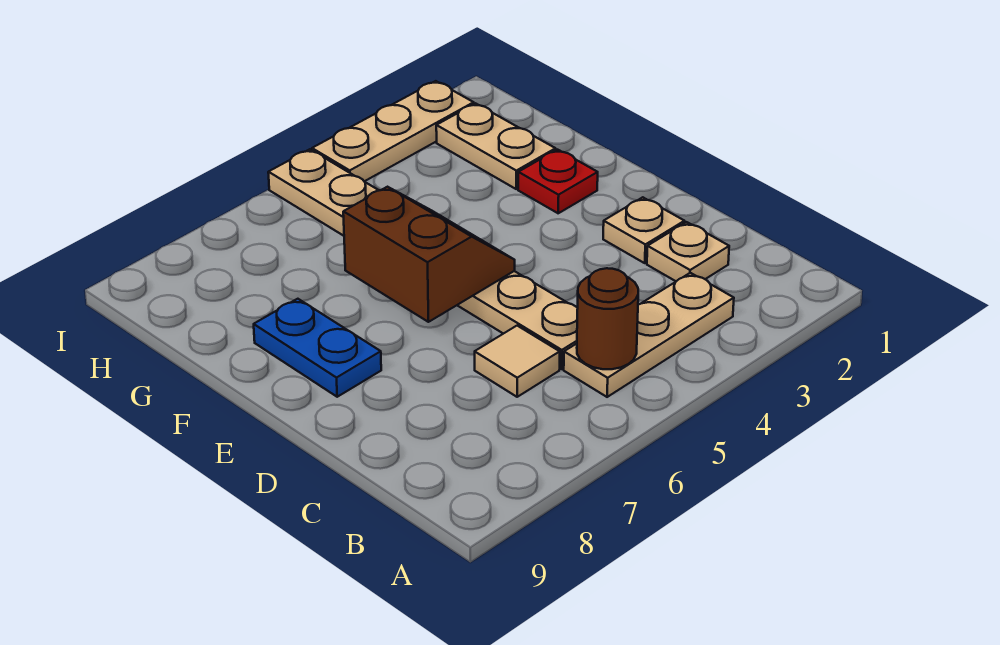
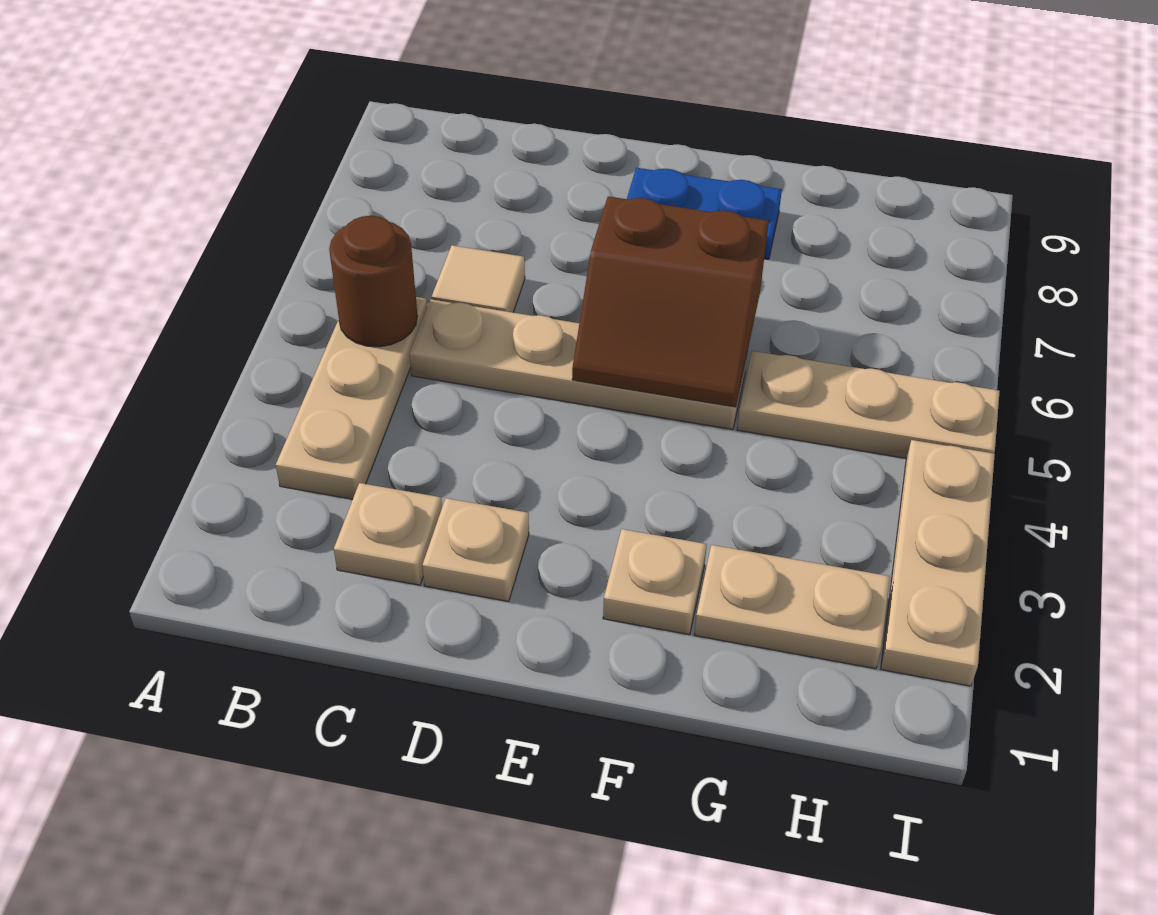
red 1x1 plate [518,150,598,213] -> tan 1x1 plate [603,529,707,635]

